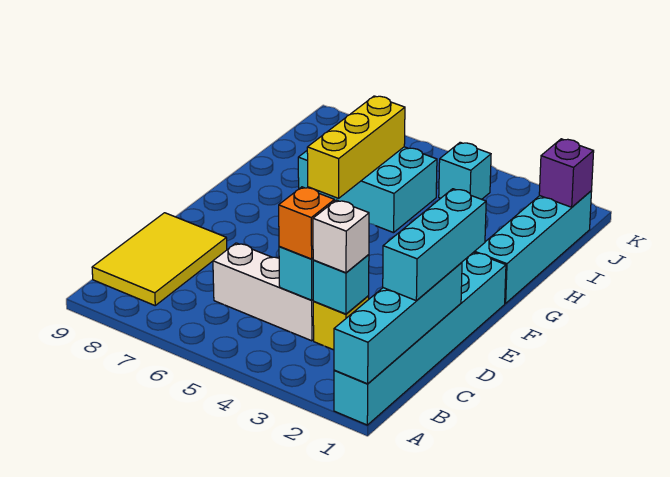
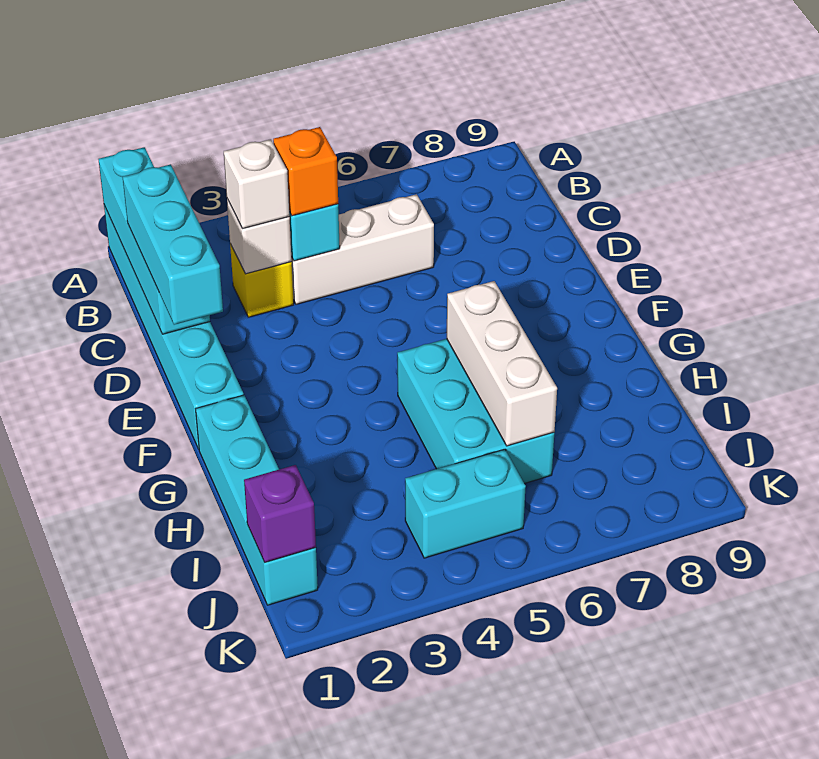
yellow 2x3 tile [92,213,227,305] -> none
cyan 1x1 brick [313,255,369,314] -> white 1x1 brick [227,199,292,274]
yellow 1x3 brick [307,96,405,198] -> white 1x3 brick [447,281,557,446]
cyan 2x3 brick [298,147,437,233] -> cyan 2x3 brick turned to [397,339,554,484]
cyan 1x1 brick [439,142,491,199] -> cyan 1x2 brick [405,449,526,558]

